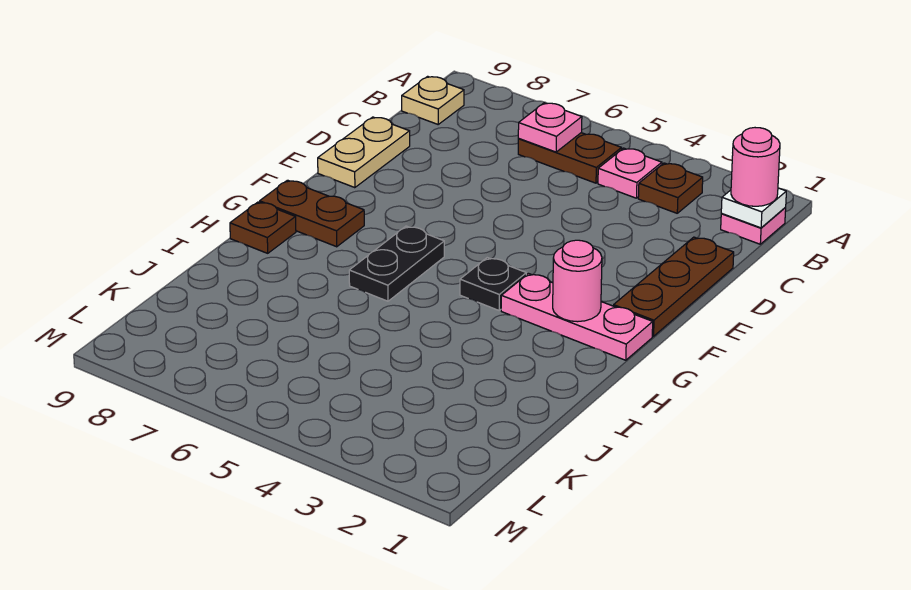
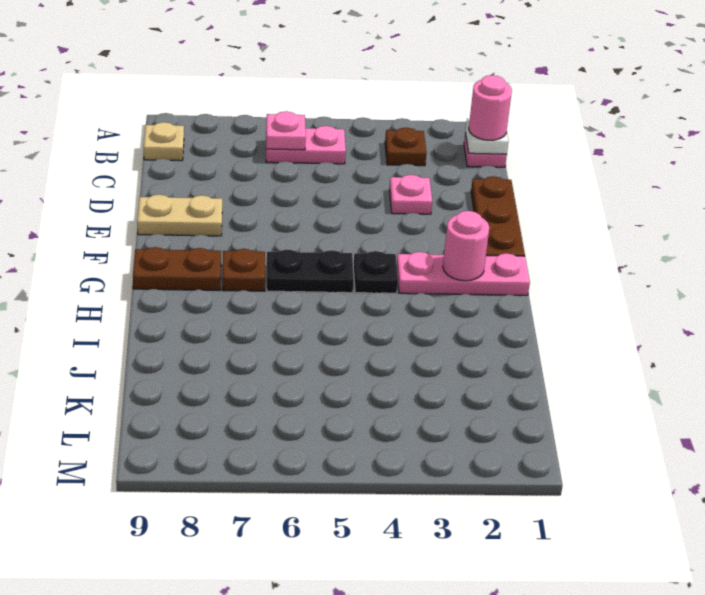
pink 1x1 plate [598,148,662,198] -> pink 1x1 plate moved to [389,175,432,214]
brown 1x2 plate [518,133,622,183] -> pink 1x2 plate [266,126,346,164]
tan 1x2 plate [318,117,410,188] -> tan 1x2 plate turned to [137,194,222,236]
black 1x2 plate [349,226,444,301] -> black 1x2 plate turned to [267,250,354,293]
brown 1x1 plate [230,202,296,253] -> brown 1x1 plate moved to [222,249,265,291]

